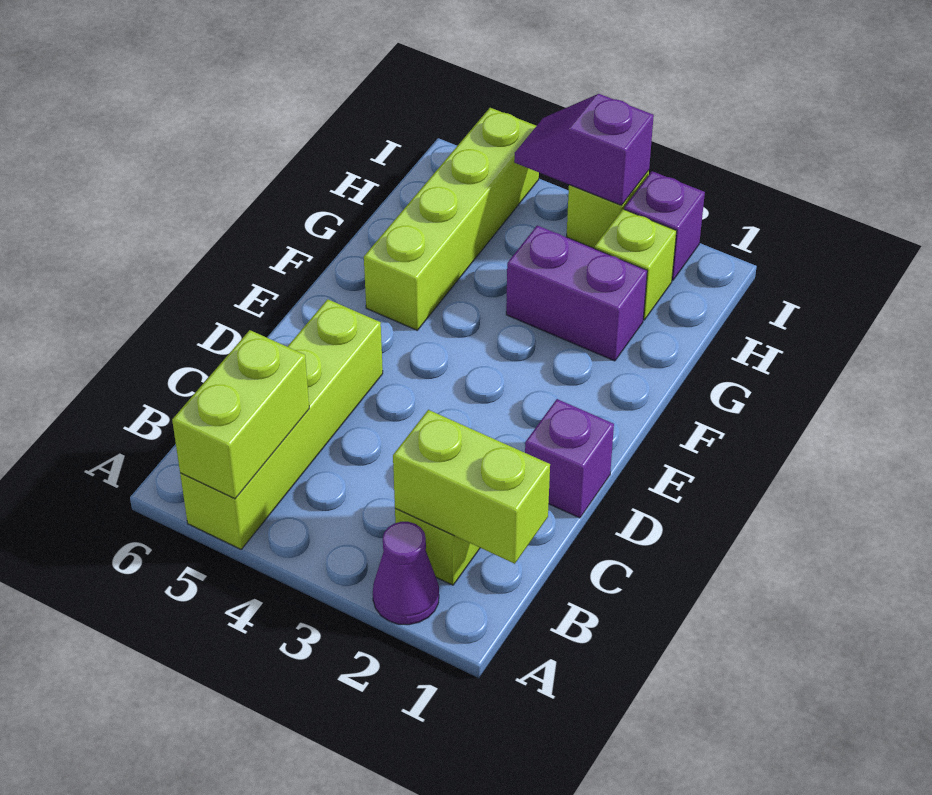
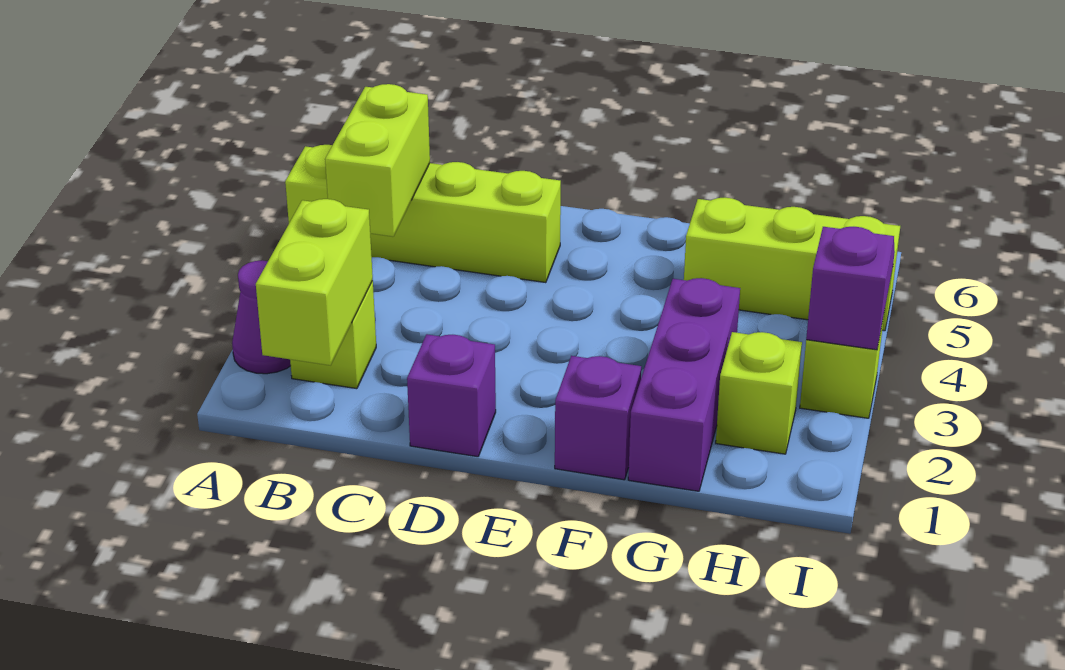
lime 1x2 brick [172,330,309,499] -> lime 1x2 brick turned to [325,84,430,237]
lime 1x4 brick [364,108,539,330] -> lime 1x3 brick [684,198,900,331]
purple 1x2 brick [506,225,647,361] -> purple 1x3 brick [628,278,740,491]
purple 1x1 brick [624,171,705,281] -> purple 1x1 brick moved to [555,356,641,480]

